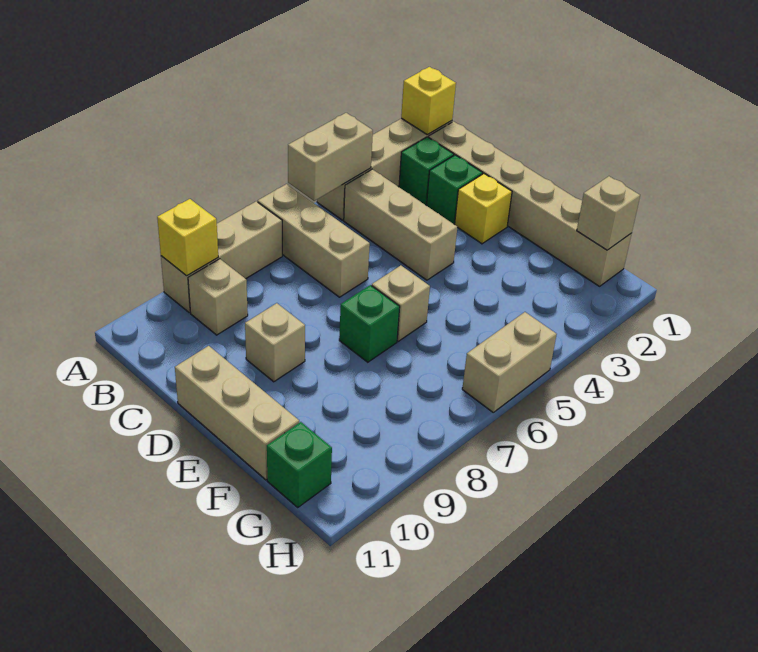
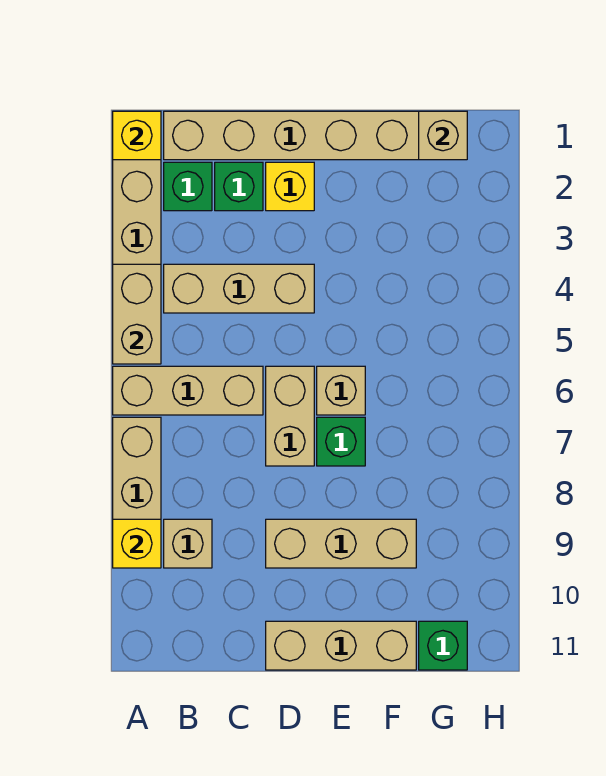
tan 1x1 brick [245,303,305,382] -> tan 1x3 brick [266,519,416,568]
tan 1x2 brick [462,312,557,412] -> tan 1x2 brick moved to [266,366,314,466]

